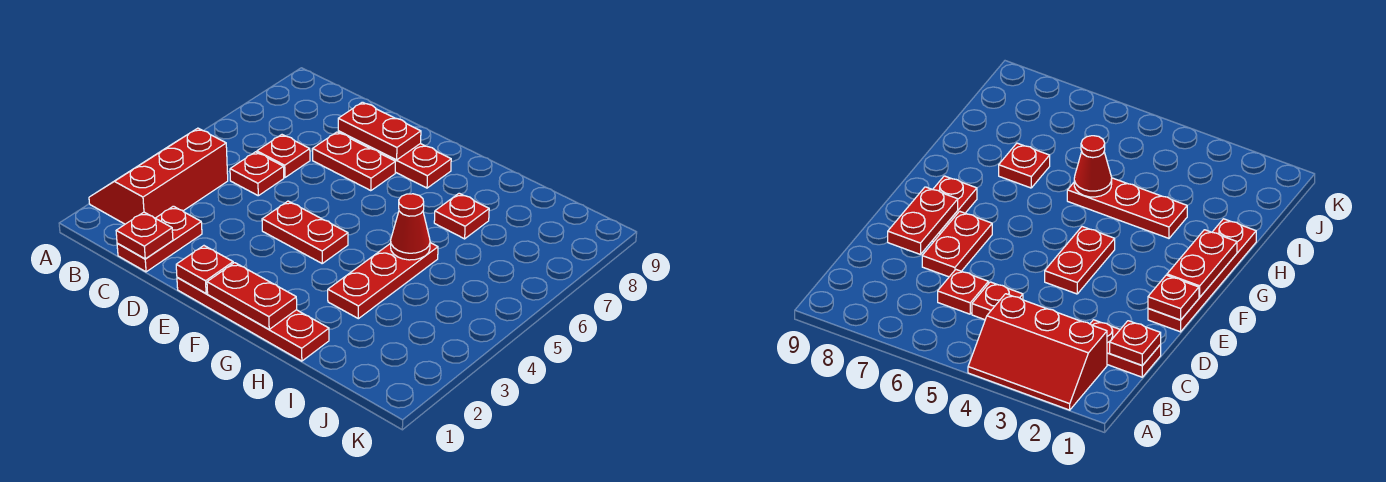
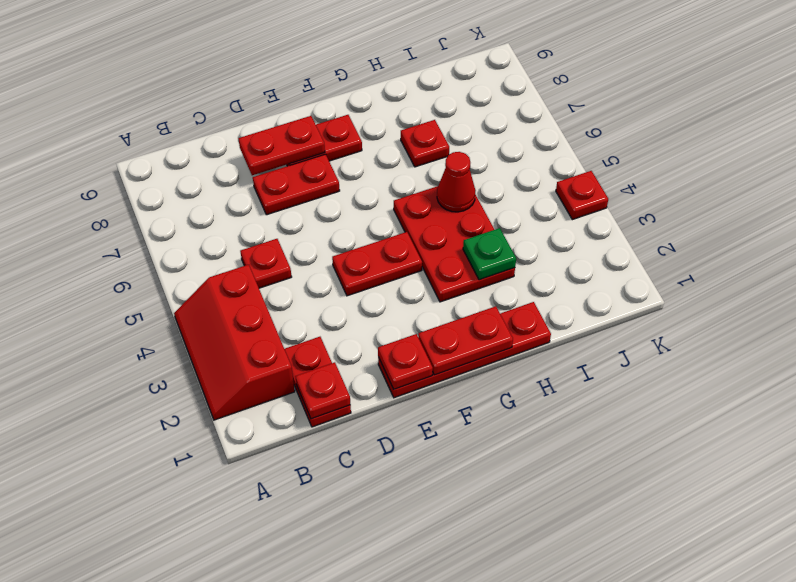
red 1x1 plate [257,135,310,178] -> red 1x1 plate moved to [556,171,608,220]
red 1x3 plate [328,243,438,319] -> red 2x3 plate [394,186,515,302]
none -> green 1x1 plate [463,228,516,280]

